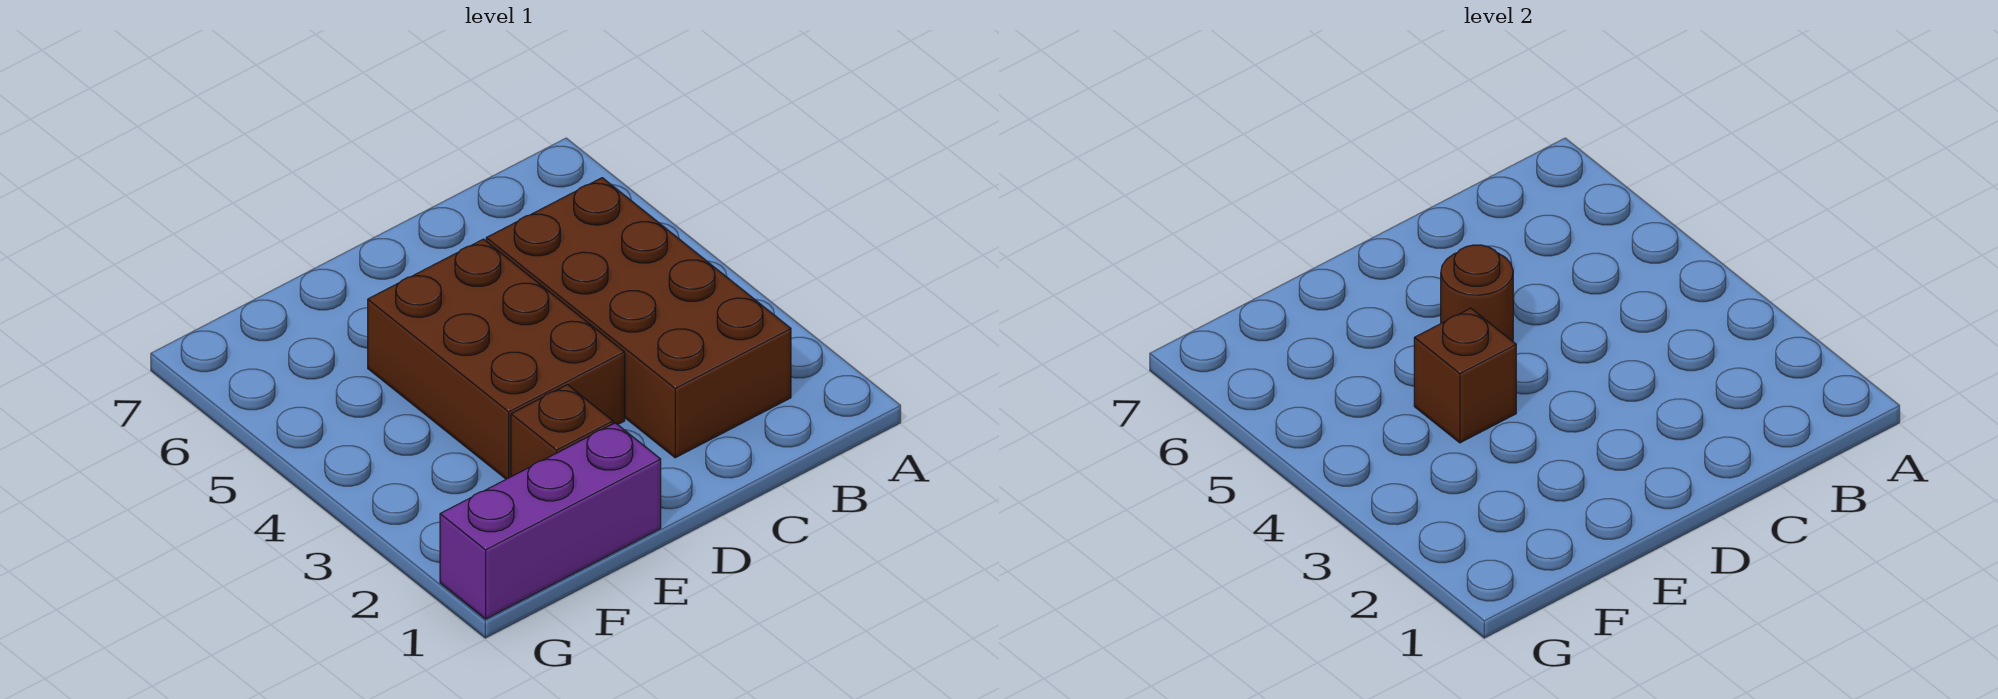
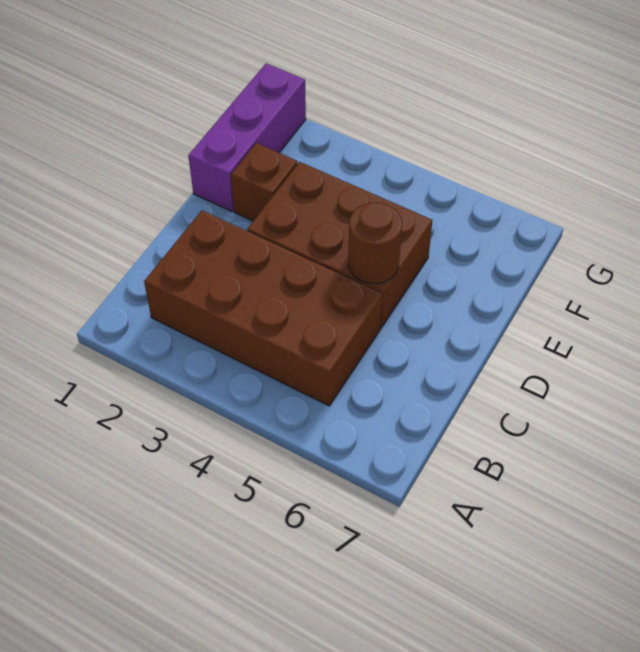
brown 1x1 brick [1414,308,1516,443] -> none

